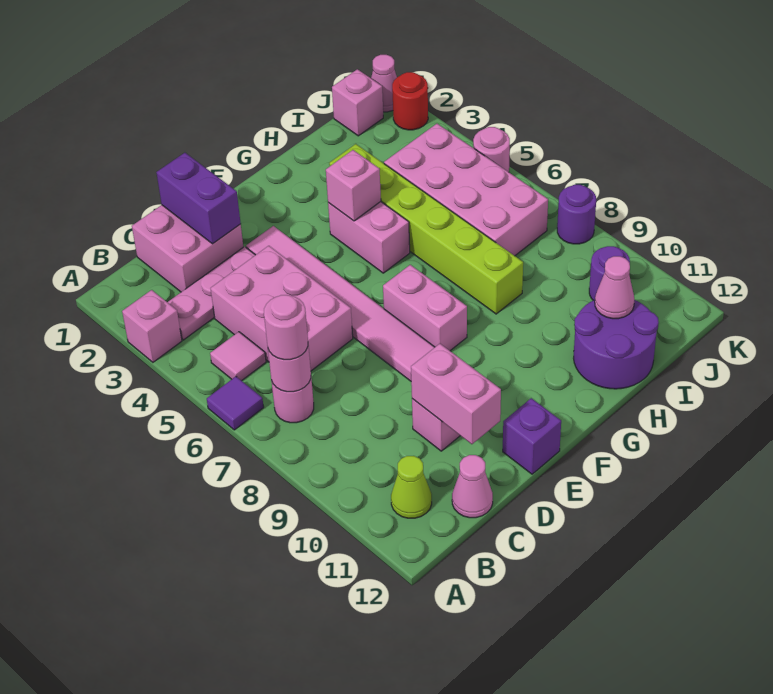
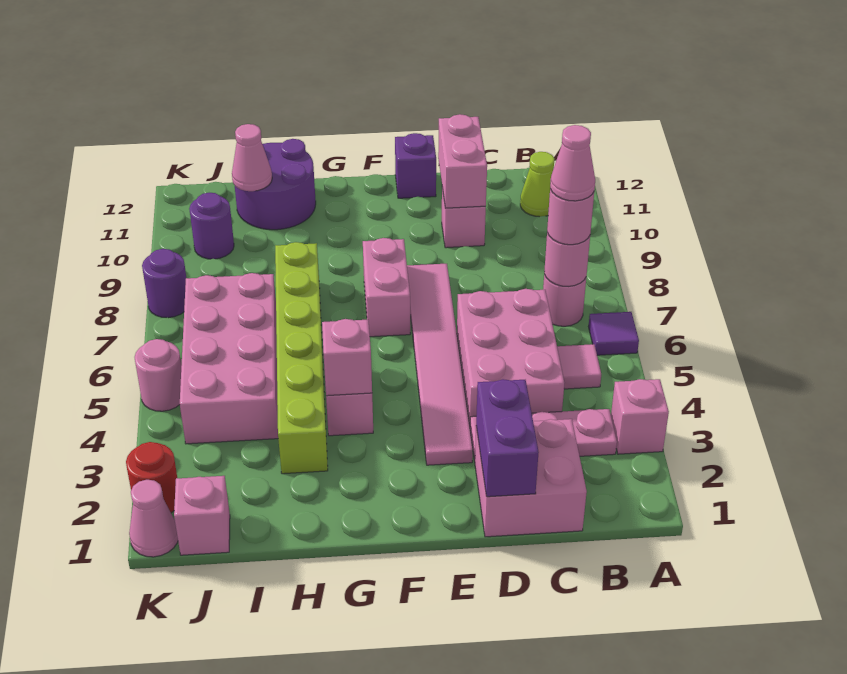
pink 1x1 cone [452,455,493,518] -> pink 1x1 cone moved to [550,125,595,201]

